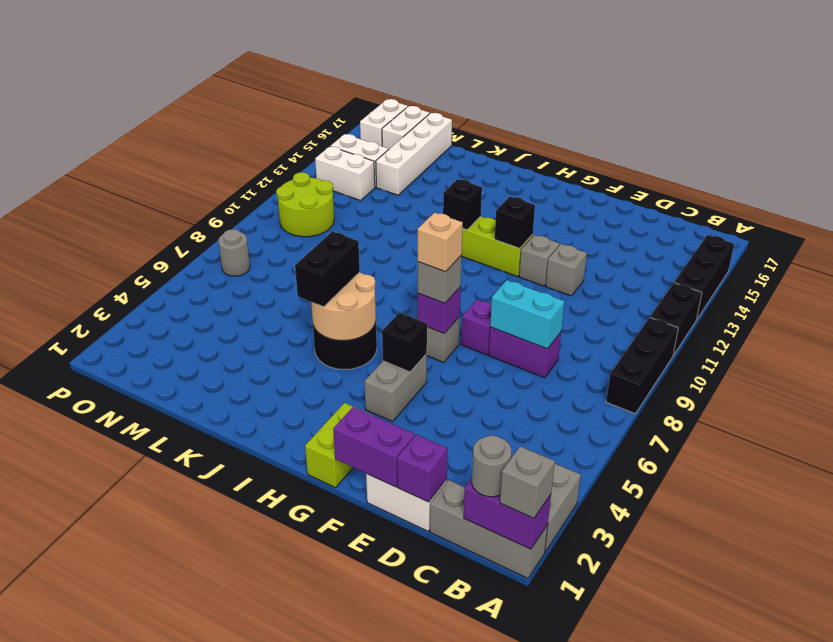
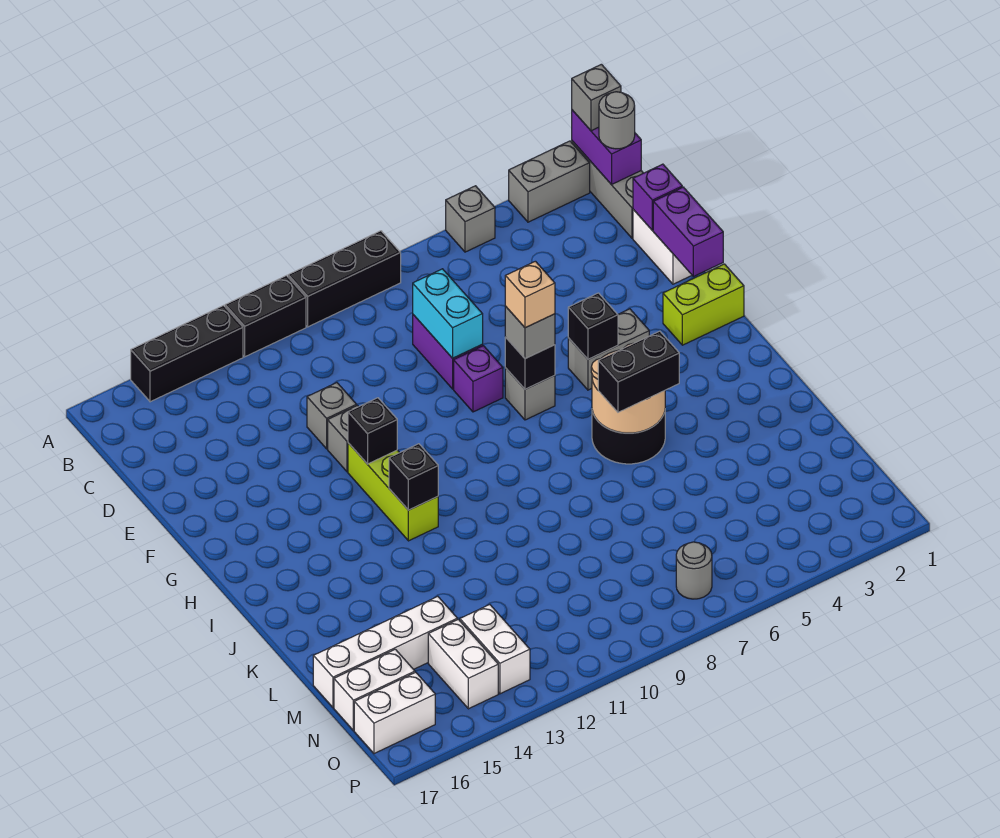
none -> grey 1x1 brick [446,186,495,252]
purple 1x1 brick [418,287,461,333] -> black 1x1 brick [505,337,555,389]
lime 2x2 round brick [276,172,334,237] -> none

